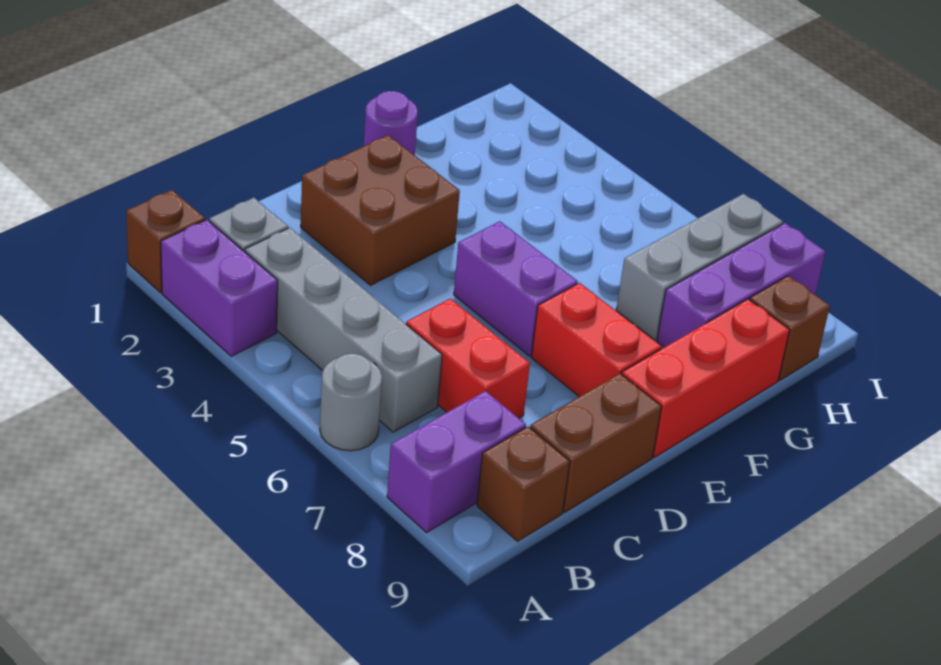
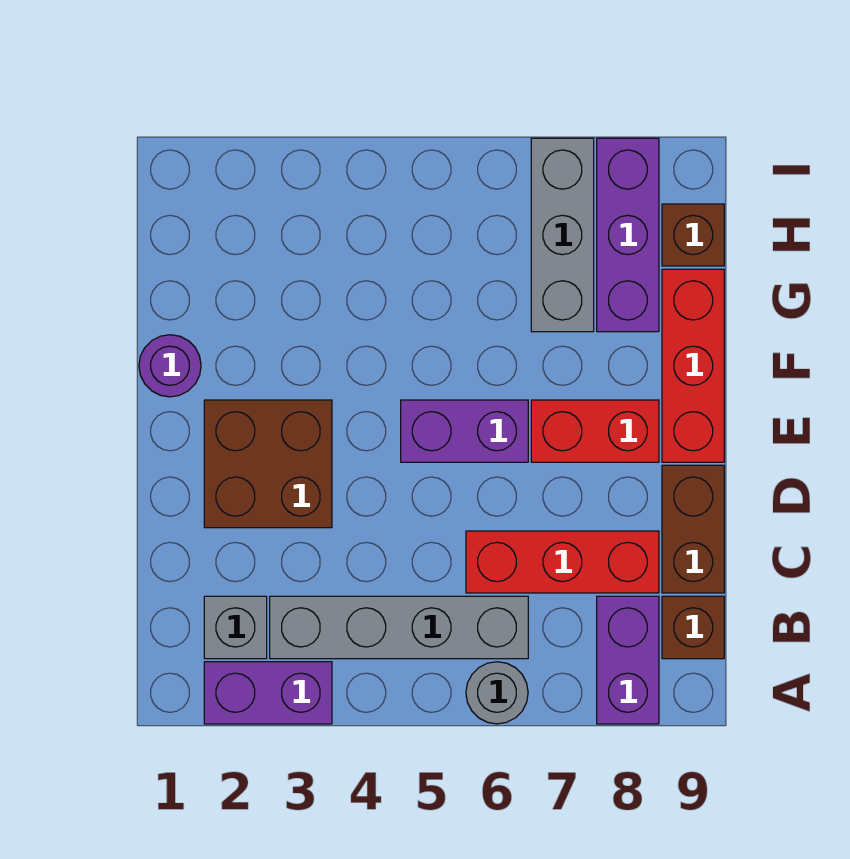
brown 1x1 brick [126,190,205,293] -> none
red 1x2 brick [406,298,530,418] -> red 1x3 brick [466,531,659,593]

